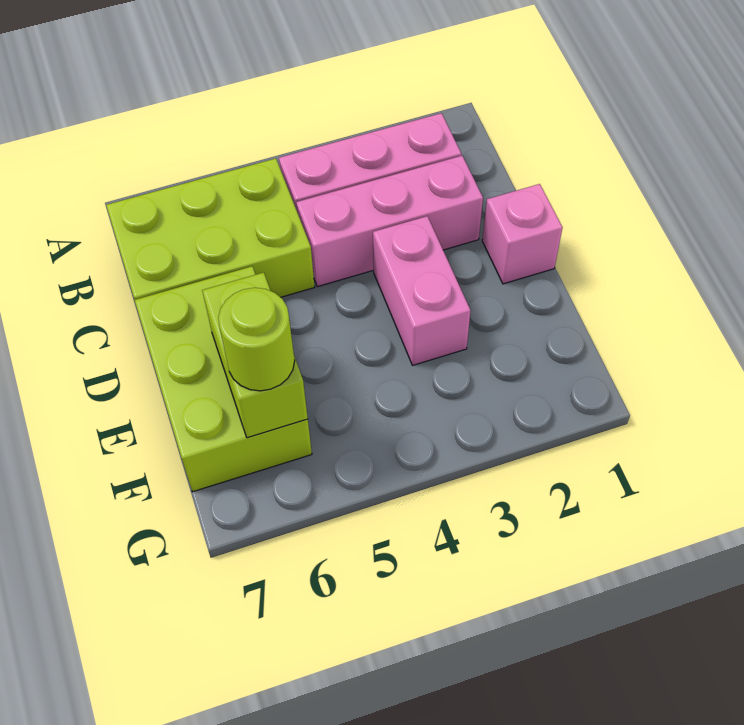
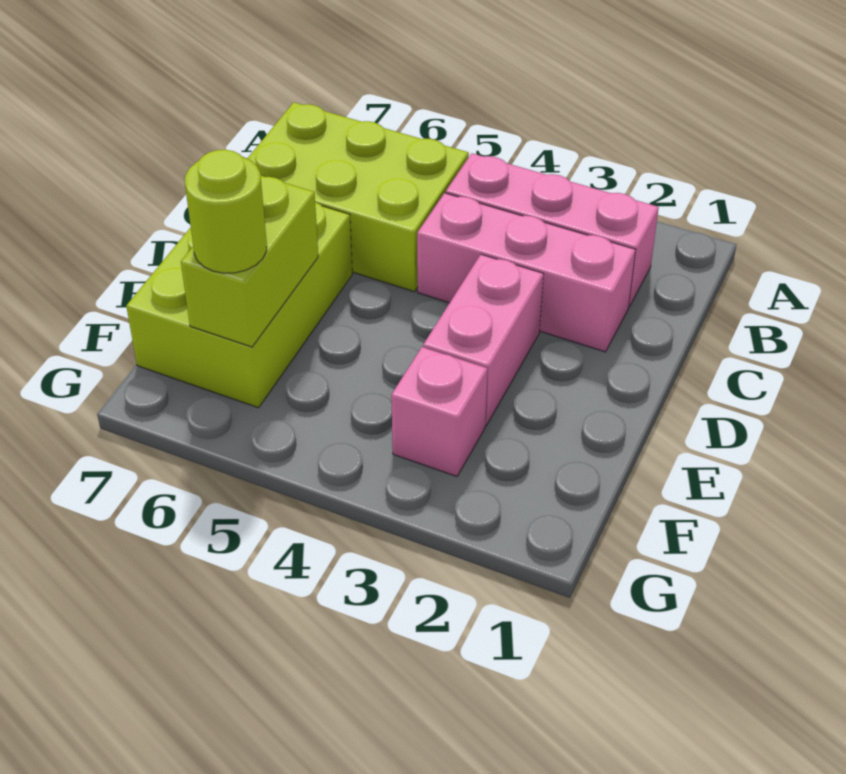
pink 1x1 brick [482,184,563,284] -> pink 1x1 brick moved to [391,347,487,476]

